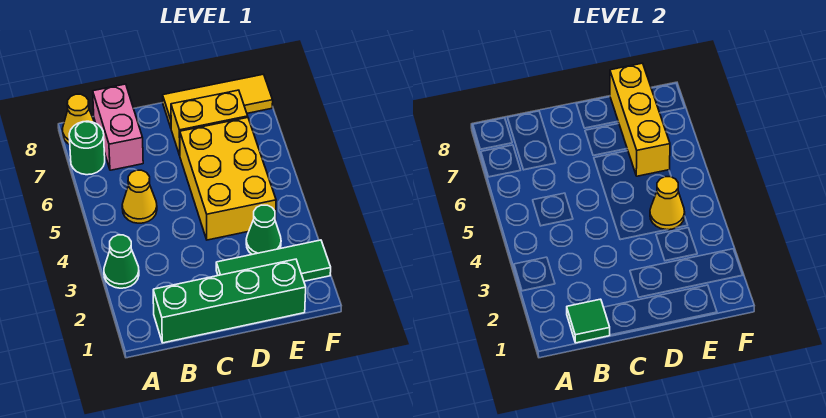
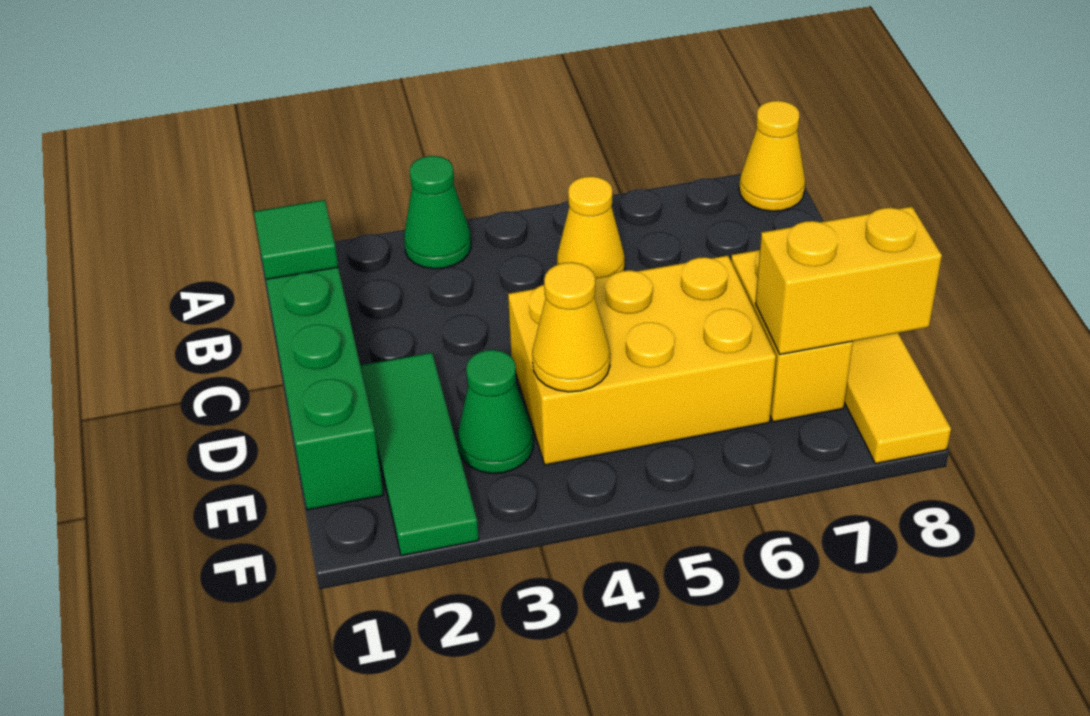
green 1x1 round brick [69,121,105,175] -> none
pink 1x2 brick [93,84,143,170] -> none
yellow 1x3 brick [610,63,670,176] -> yellow 1x2 brick [756,207,942,354]

